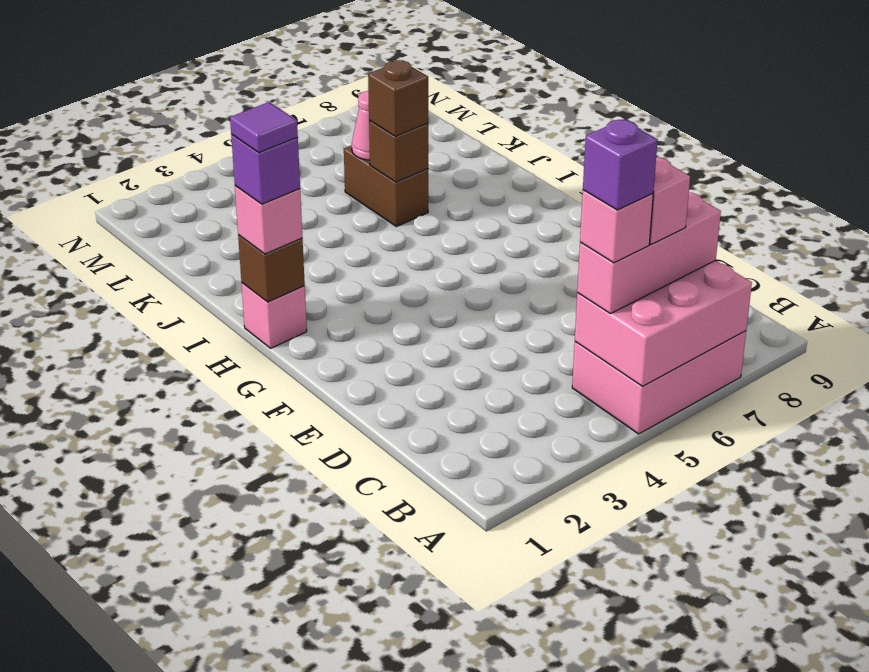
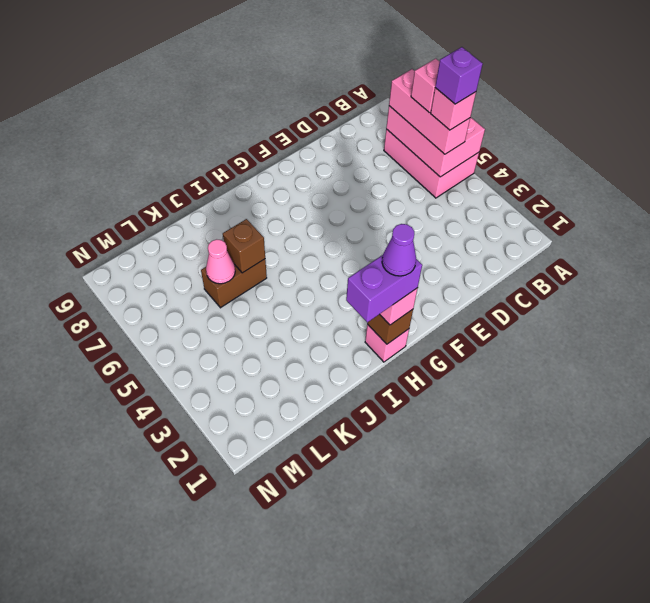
purple 1x1 brick [231,135,300,204] -> purple 1x2 brick [346,255,422,323]
purple 1x1 tile [230,102,298,153] -> purple 1x1 cone [382,224,416,276]
brown 1x1 brick [368,60,428,136] -> none

